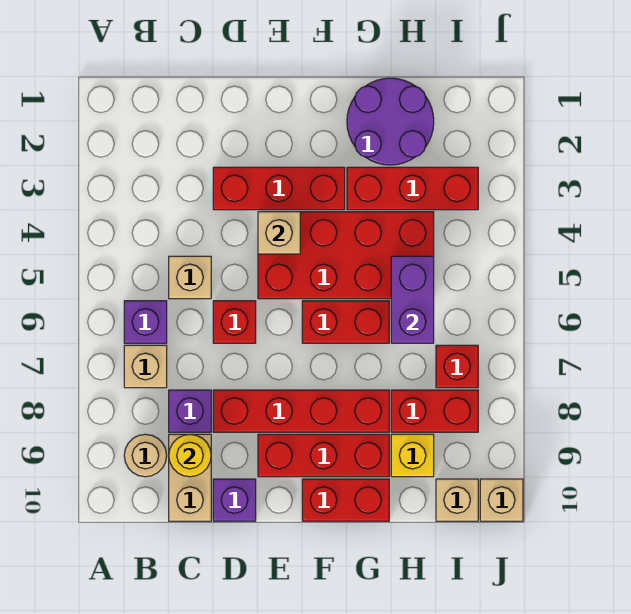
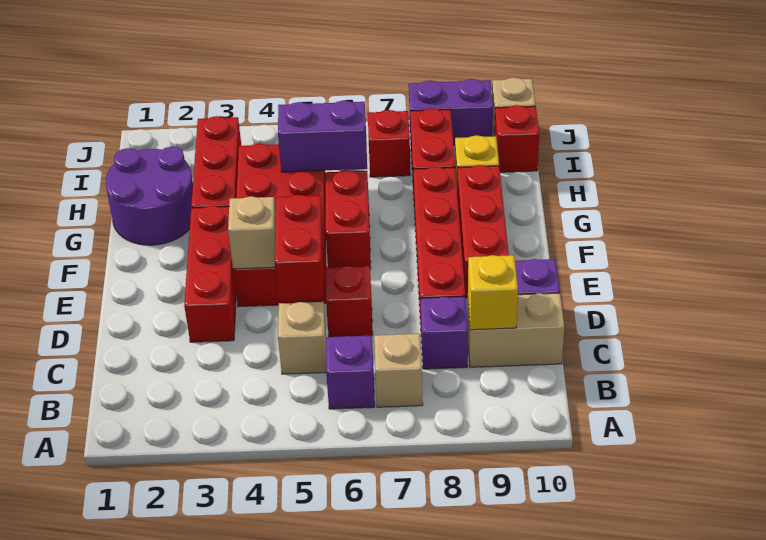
tan 1x1 round brick [124,434,167,477] -> none
yellow 1x1 round brick [169,434,211,477] -> yellow 1x1 brick [468,255,518,330]
red 1x2 brick [302,479,389,521] -> red 1x2 brick moved to [275,195,324,301]
tan 1x1 brick [436,479,478,521] -> red 1x1 brick [495,105,539,172]
none -> purple 1x2 brick [409,79,493,145]

